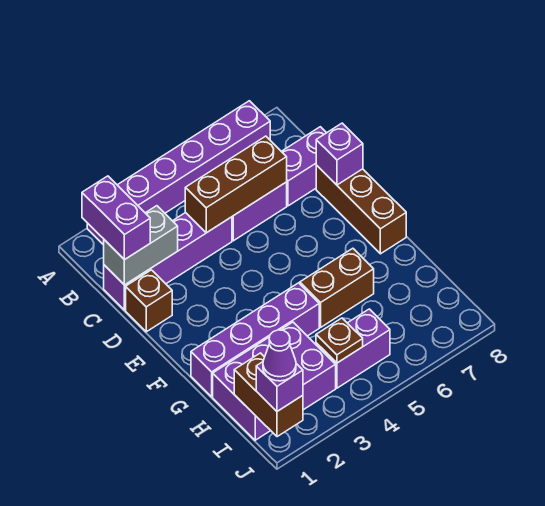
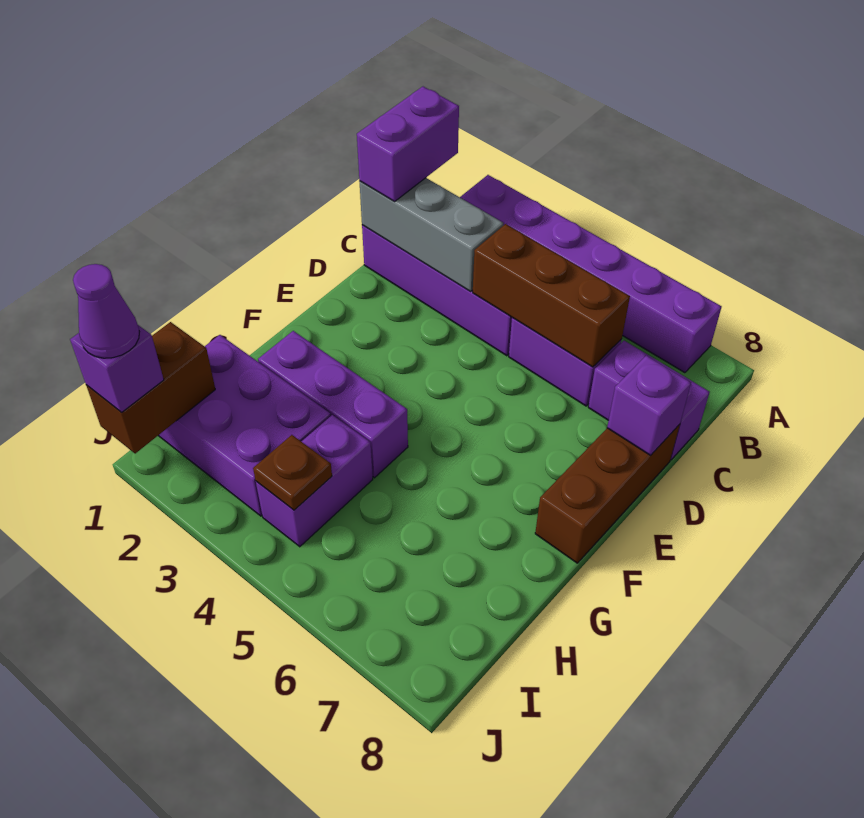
grey 1x2 brick [104,206,178,285] -> grey 1x3 brick [359,178,503,292]
brown 1x1 brick [126,270,172,332] -> none
purple 1x4 brick [191,283,319,397] -> purple 1x3 brick [258,331,408,478]
brown 1x2 brick [300,248,374,327] -> none
purple 1x2 brick [316,309,390,388] -> purple 1x2 brick turned to [256,415,373,547]

